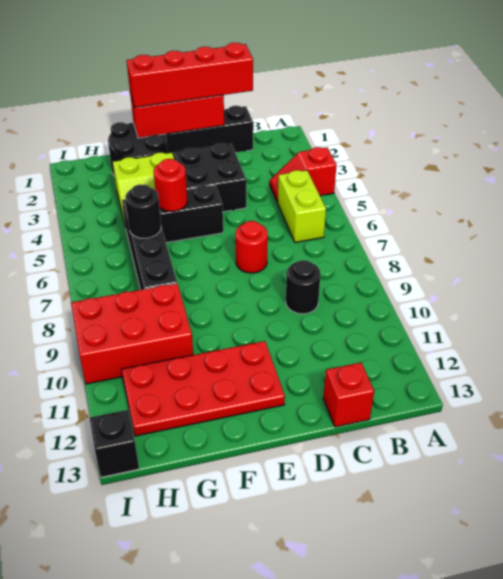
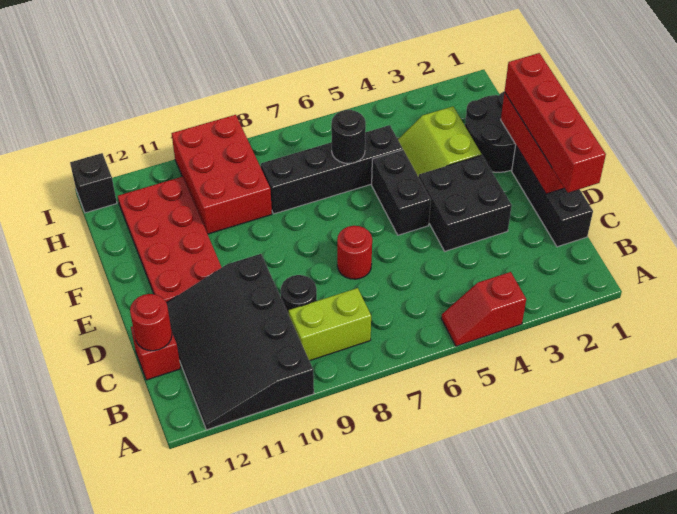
red 1x2 slope [270,147,337,202] -> red 1x2 slope turned to [441,272,526,346]
none -> black 3x4 slope [167,254,314,430]
lime 1x2 brick [277,170,326,242] -> lime 1x2 brick moved to [289,288,371,361]
red 1x1 round brick [154,159,187,212] -> red 1x1 round brick moved to [130,294,172,351]

